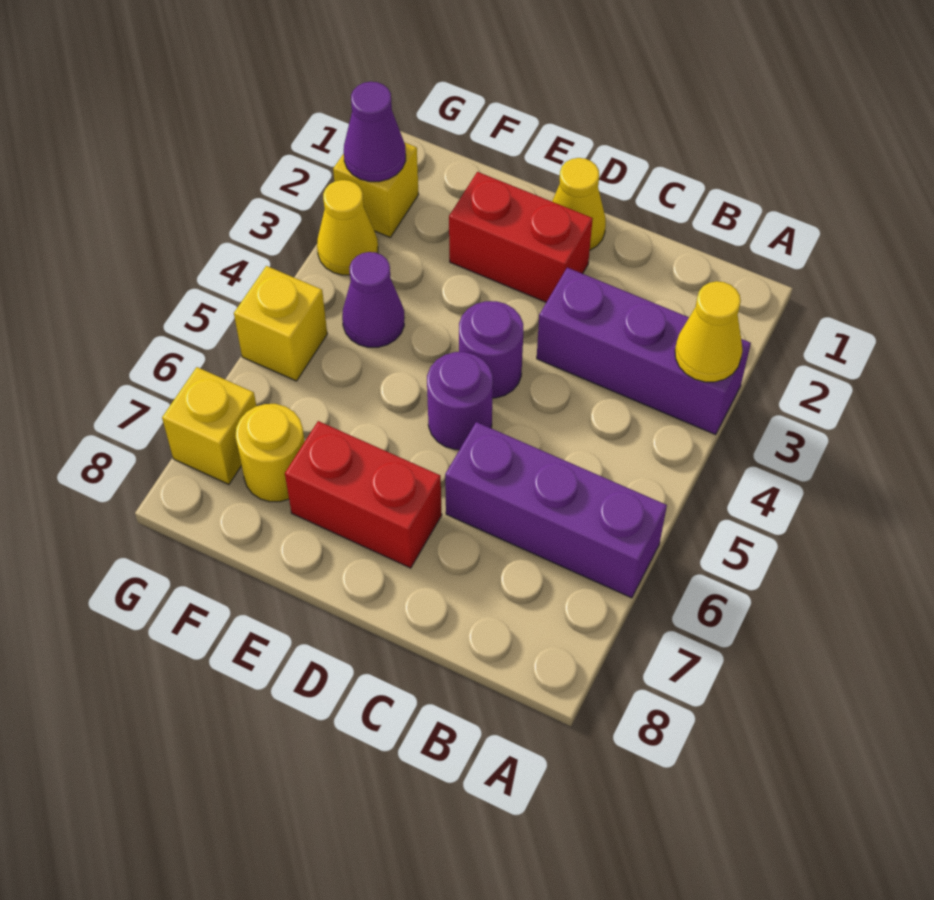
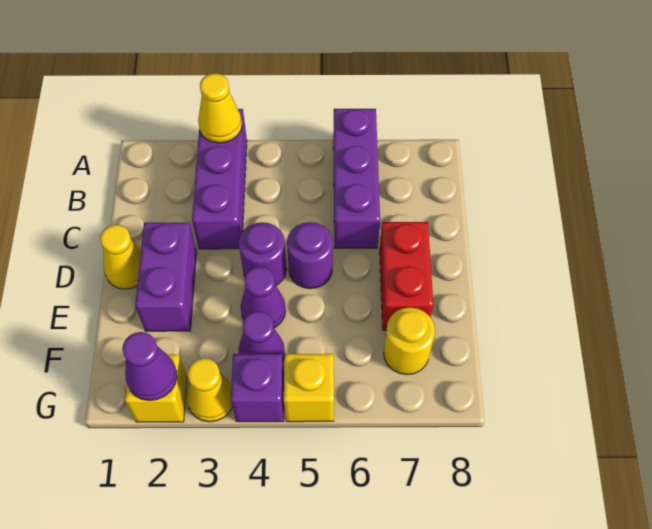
red 1x2 brick [449,172,593,302] -> purple 1x2 brick [135,223,196,331]
none -> purple 1x1 cone [240,267,286,328]
none -> purple 1x1 brick [231,354,284,422]
yellow 1x1 brick [162,367,256,484] -> none

